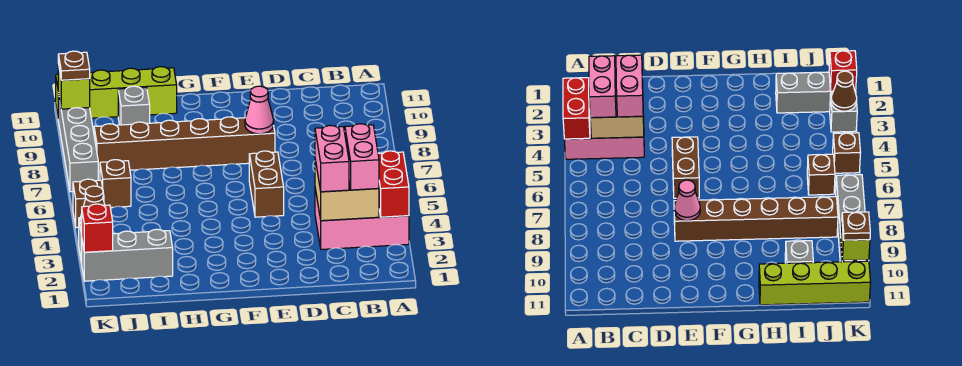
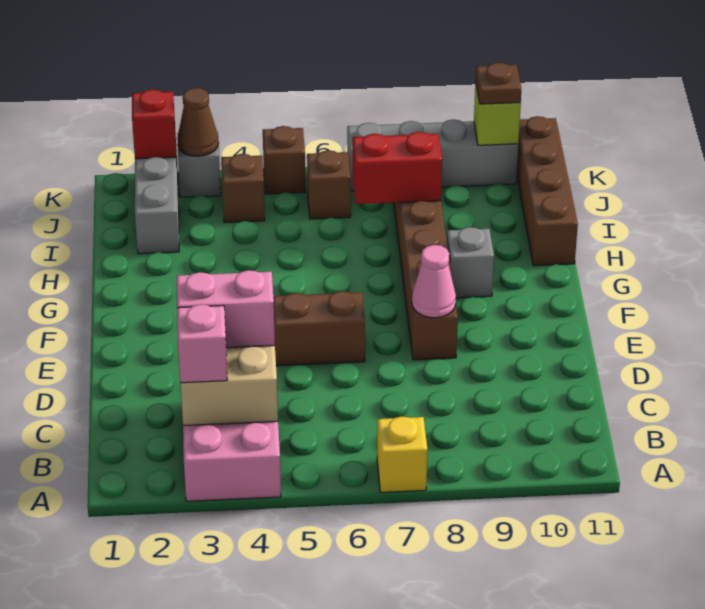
red 1x2 brick [378,151,409,217] -> red 1x2 brick moved to [353,132,442,204]
none -> yellow 1x1 brick [377,416,427,492]
pink 1x2 brick [345,124,379,190] -> pink 1x1 brick [177,304,227,383]
lime 1x4 brick [56,67,177,118] -> brown 1x4 brick [517,116,578,266]
grey 1x1 brick [118,86,150,125] -> grey 1x1 brick moved to [447,227,494,298]
none -> brown 1x1 brick [221,154,265,223]

